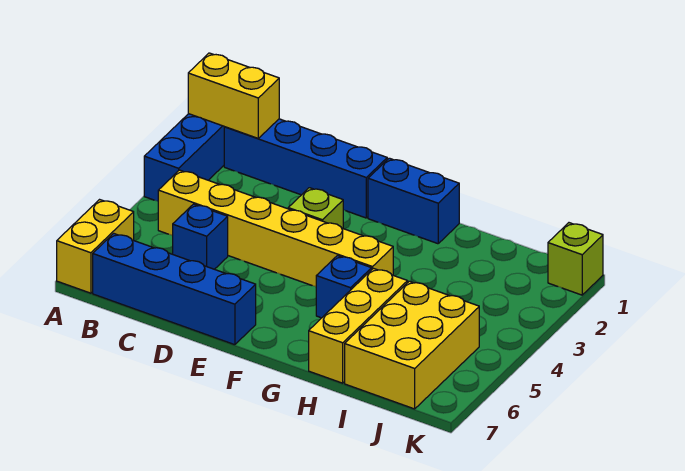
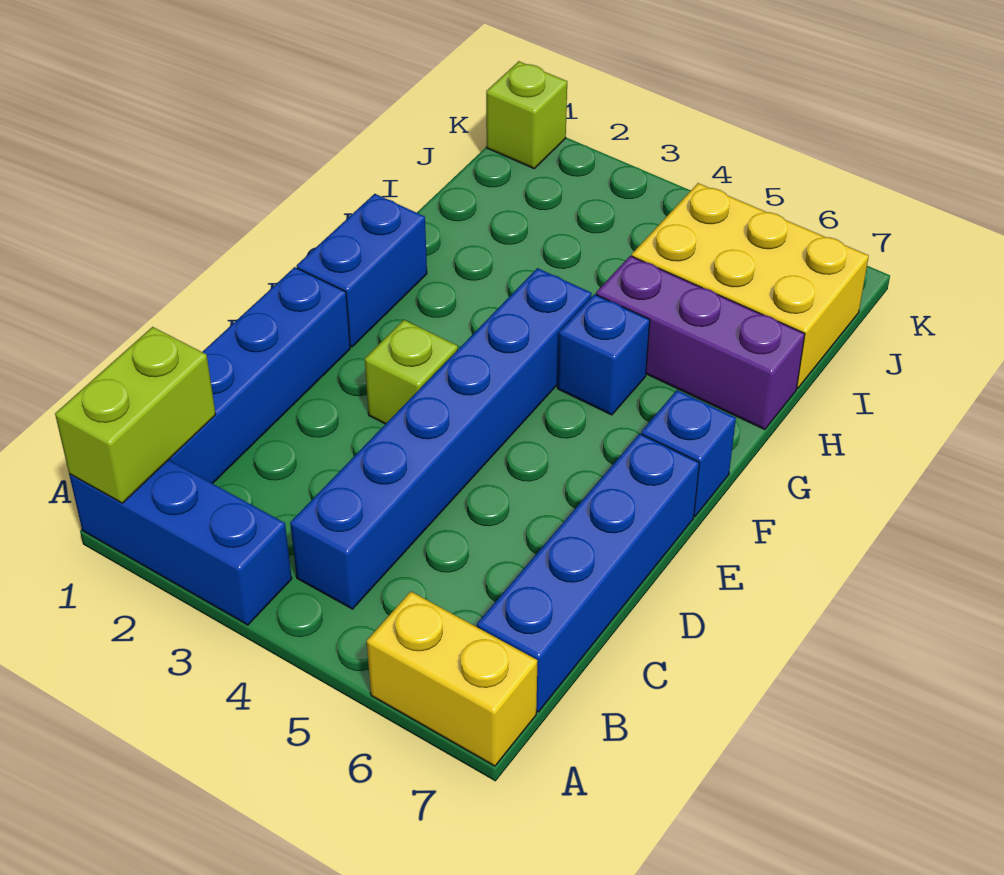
yellow 1x2 brick [188,53,279,138] -> lime 1x2 brick [55,327,216,503]
yellow 1x6 brick [158,170,393,287] -> blue 1x6 brick [290,268,592,609]
blue 1x1 brick [173,204,228,269] -> blue 1x1 brick moved to [641,390,736,516]
yellow 1x3 brick [309,268,408,383] -> purple 1x3 brick [596,256,805,430]

